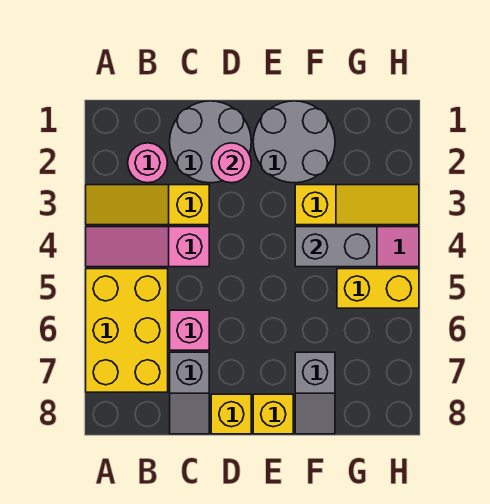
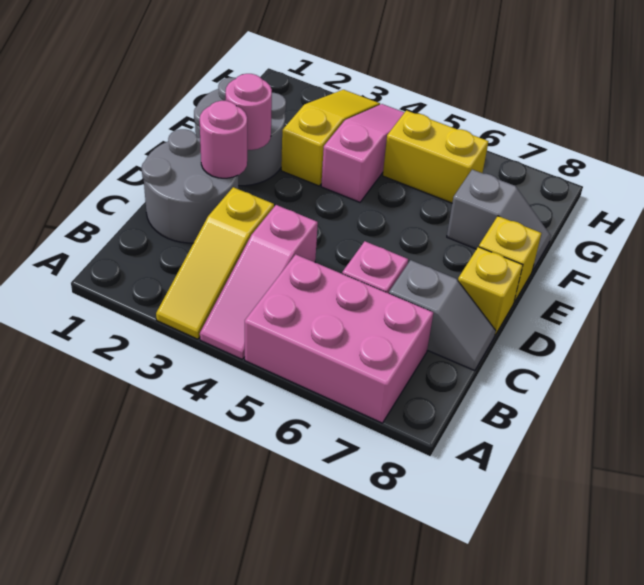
yellow 2x3 brick [86,269,168,392] -> pink 2x3 brick [245,254,433,423]
pink 1x1 round brick [128,143,167,183] -> pink 1x1 round brick moved to [225,74,272,150]
grey 1x2 brick [295,227,377,267] -> none
yellow 1x2 brick [337,269,419,308] -> yellow 1x2 brick turned to [383,110,488,203]

